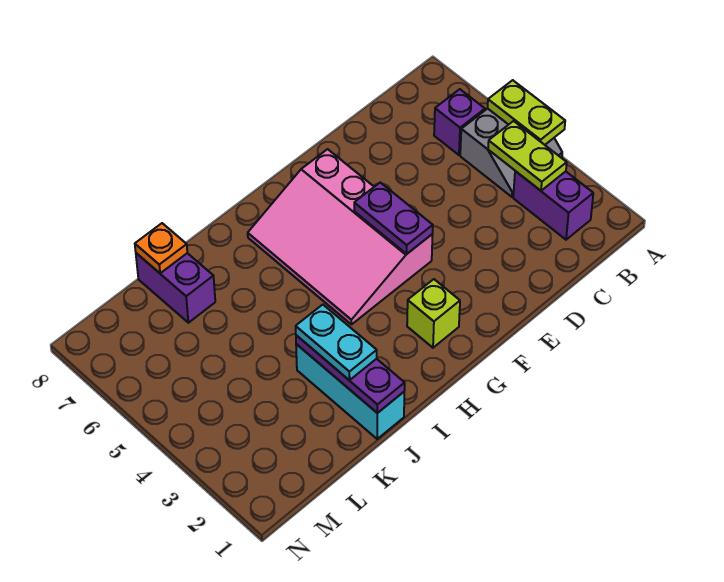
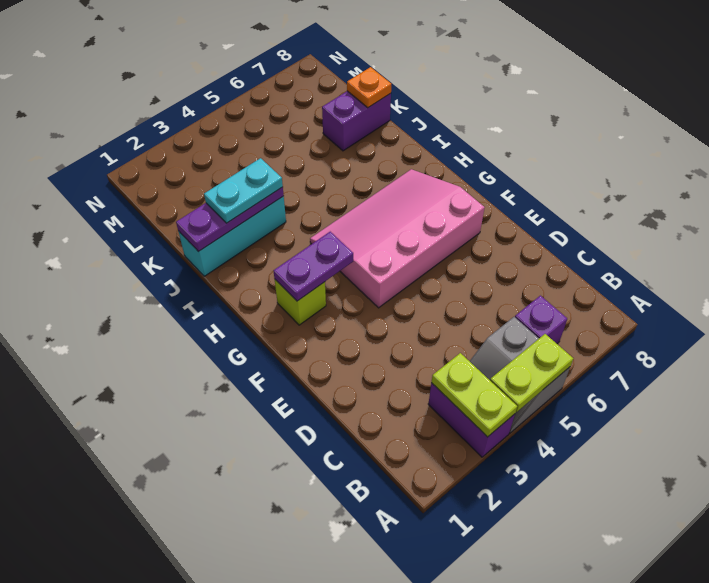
purple 1x2 brick [513,171,593,240] -> purple 1x2 brick turned to [428,383,515,457]
lime 1x2 plate [488,121,567,191] -> lime 1x2 plate turned to [431,353,517,437]
purple 1x2 plate [354,182,433,254] -> purple 1x2 plate moved to [273,232,353,301]

